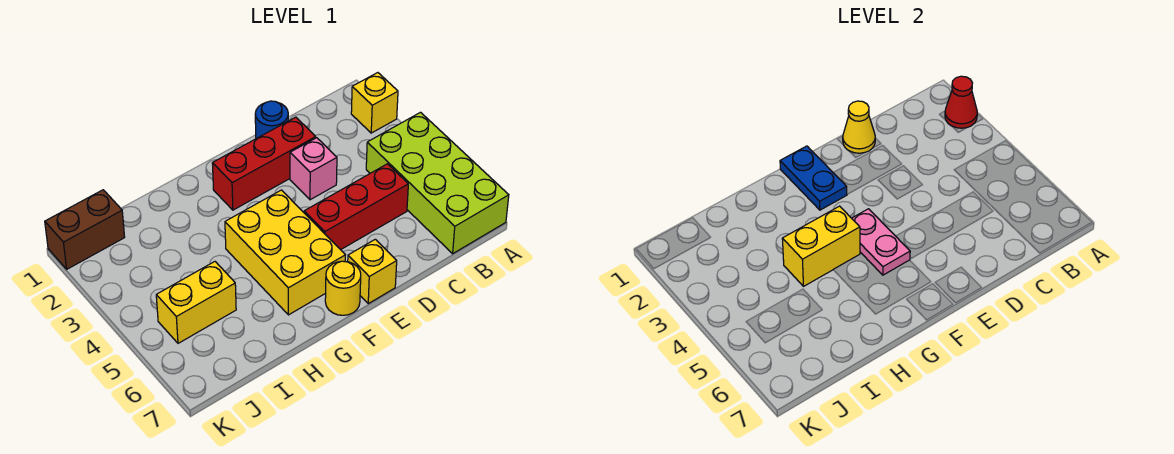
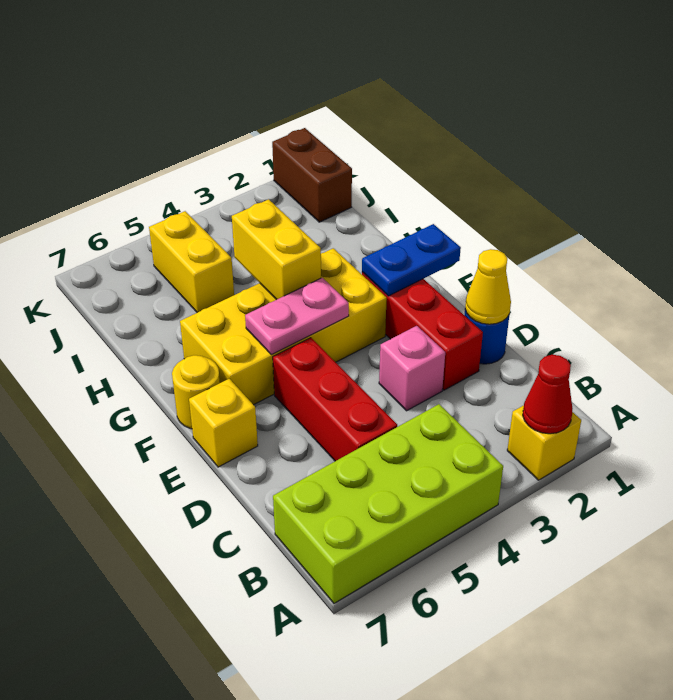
yellow 2x3 brick [225,190,345,315] -> yellow 2x4 brick [180,248,387,405]

